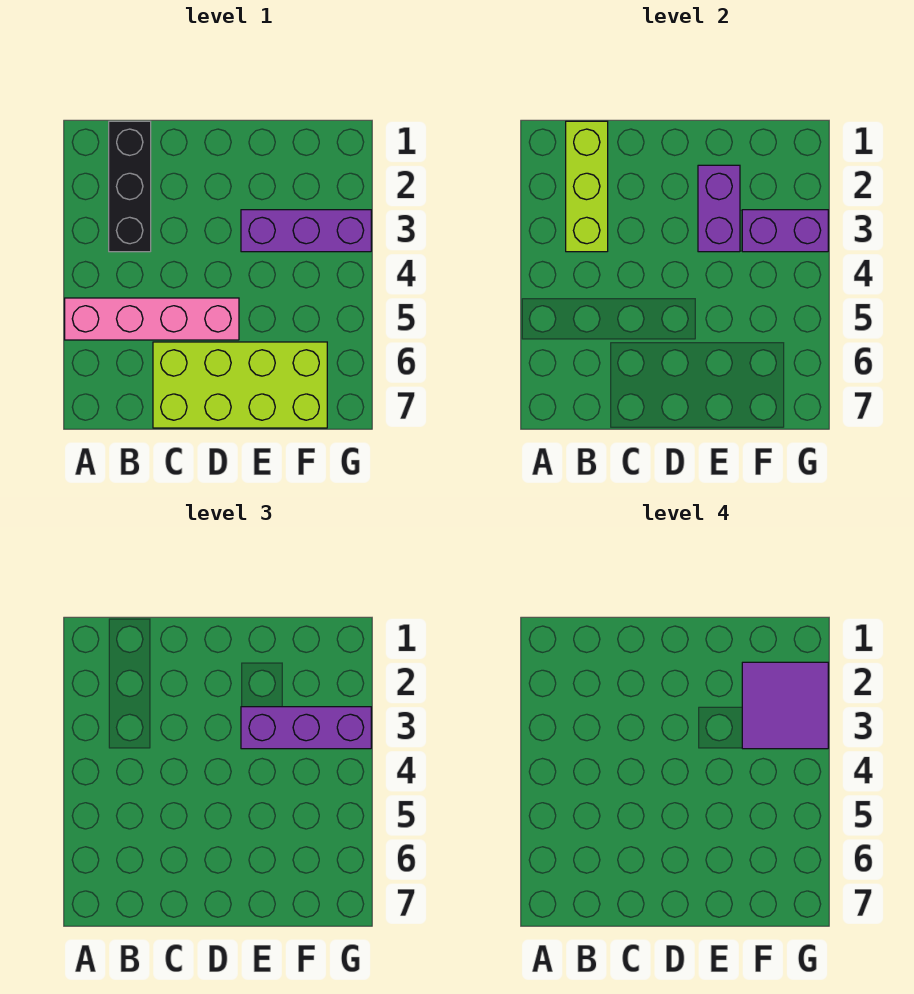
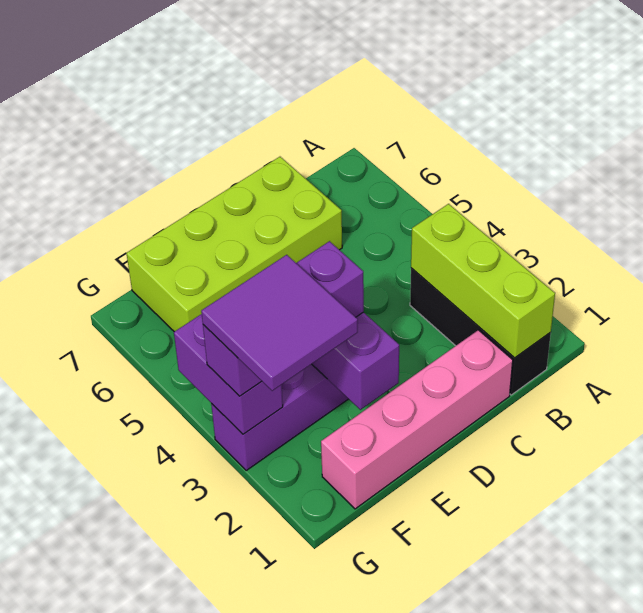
pink 1x4 brick [65,298,239,340] -> pink 1x4 brick moved to [321,330,513,509]
purple 1x2 brick [742,210,828,252] -> purple 1x2 brick turned to [174,314,283,434]

